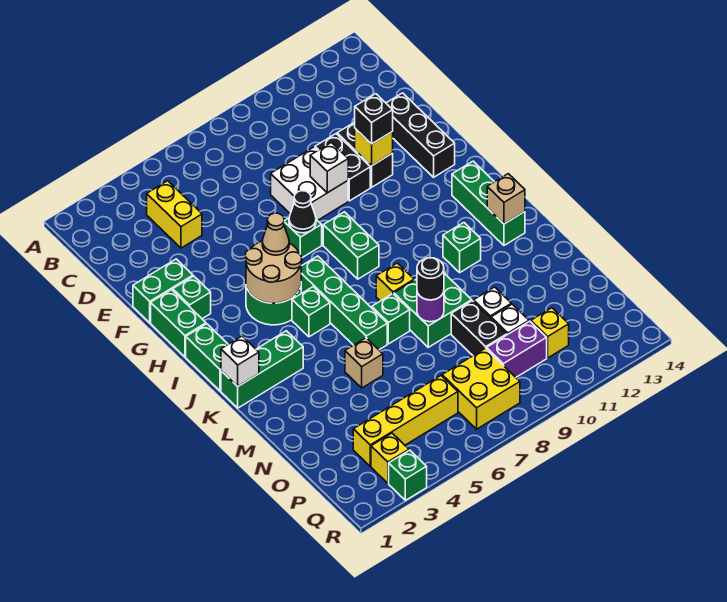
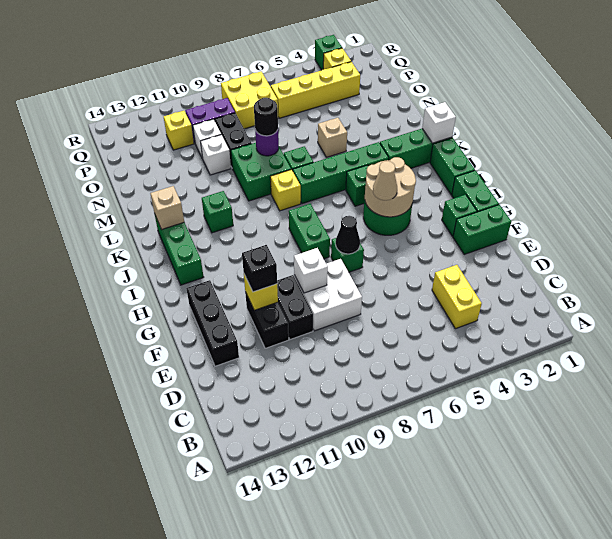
green 1x4 brick [301,256,387,350] -> green 1x4 brick turned to [293,142,389,204]

